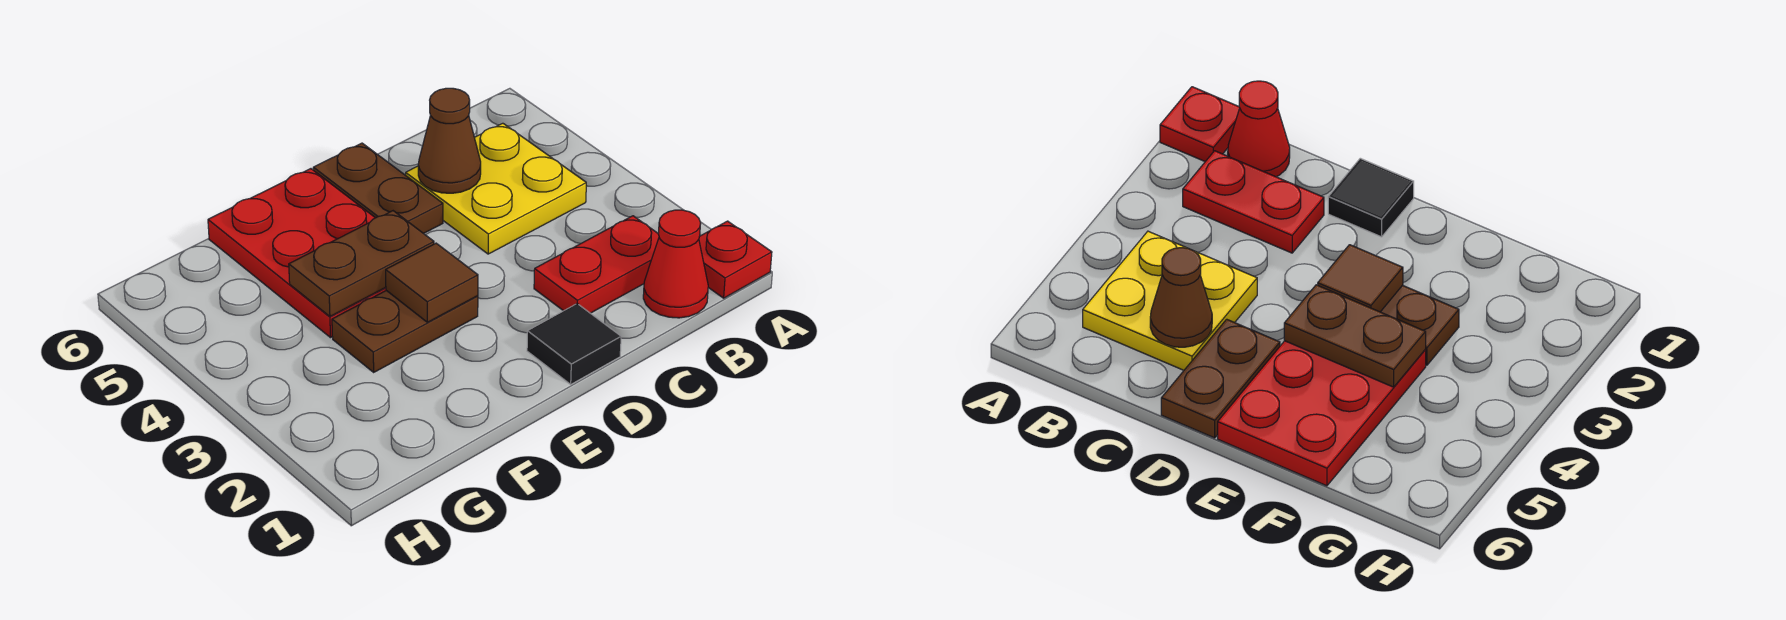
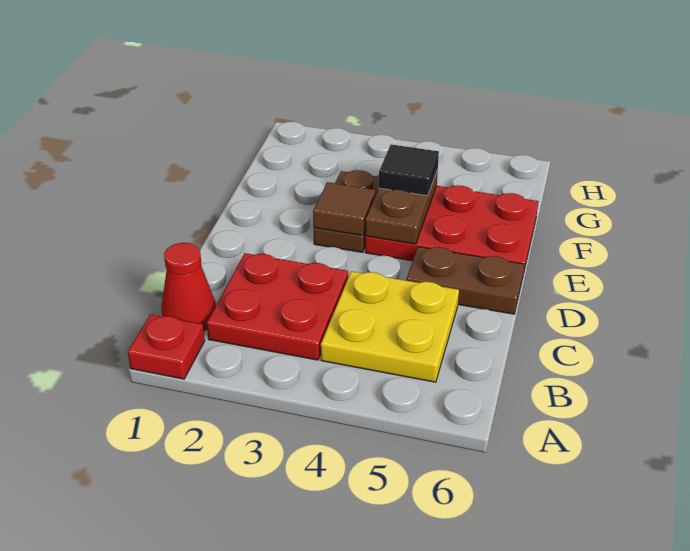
red 1x2 plate [534,216,659,313] -> red 2x2 plate [207,253,348,360]
brown 1x1 cone [418,88,481,193] -> none
black 1x1 tile [527,304,621,384] -> black 1x1 tile moved to [379,144,439,196]

